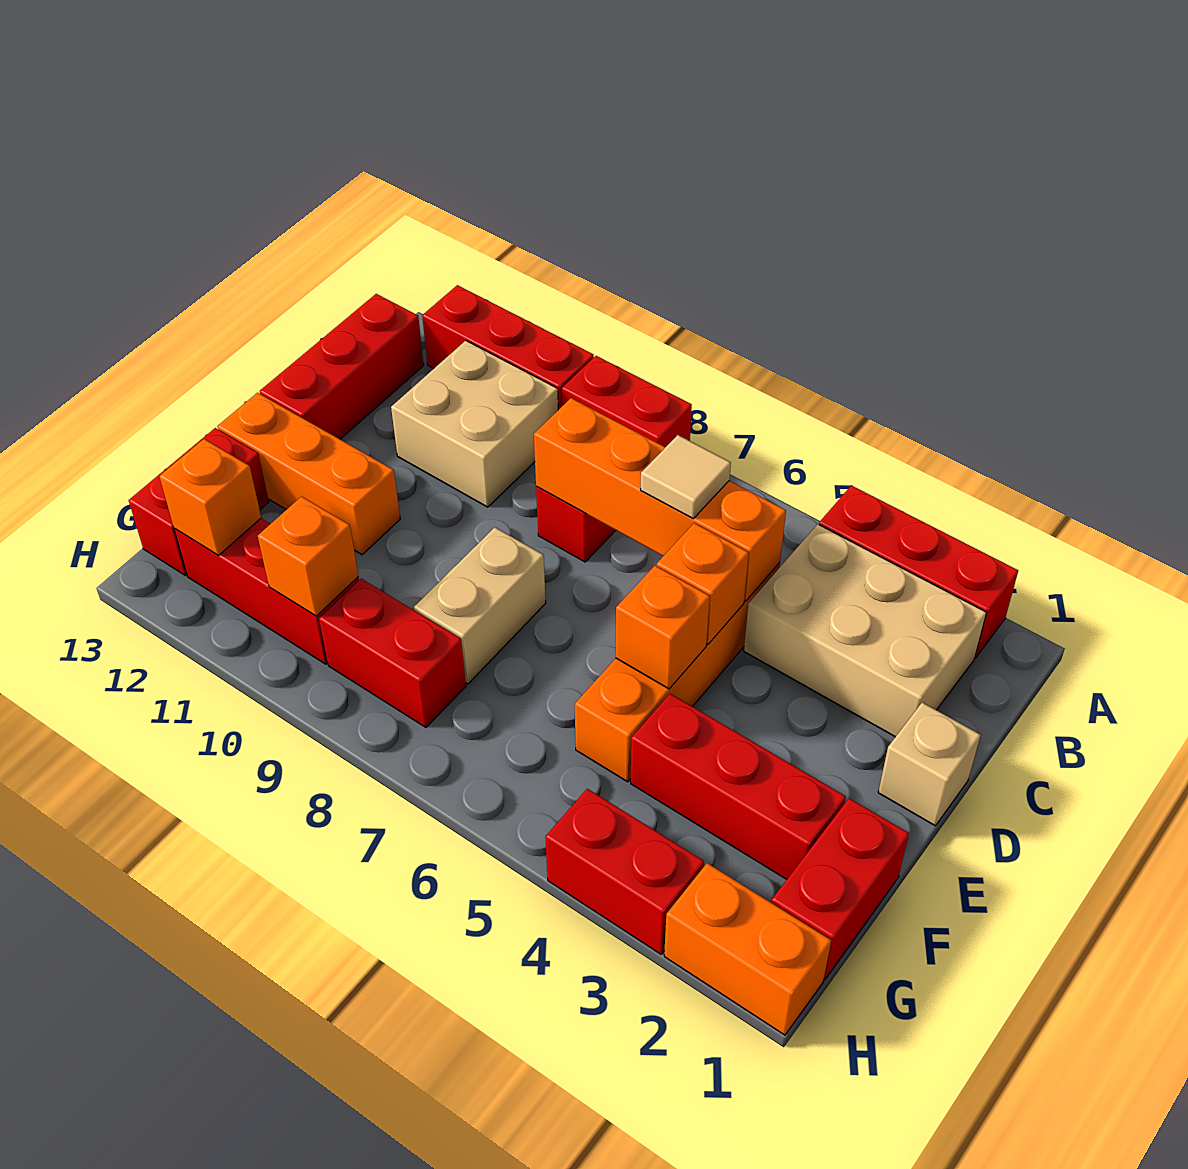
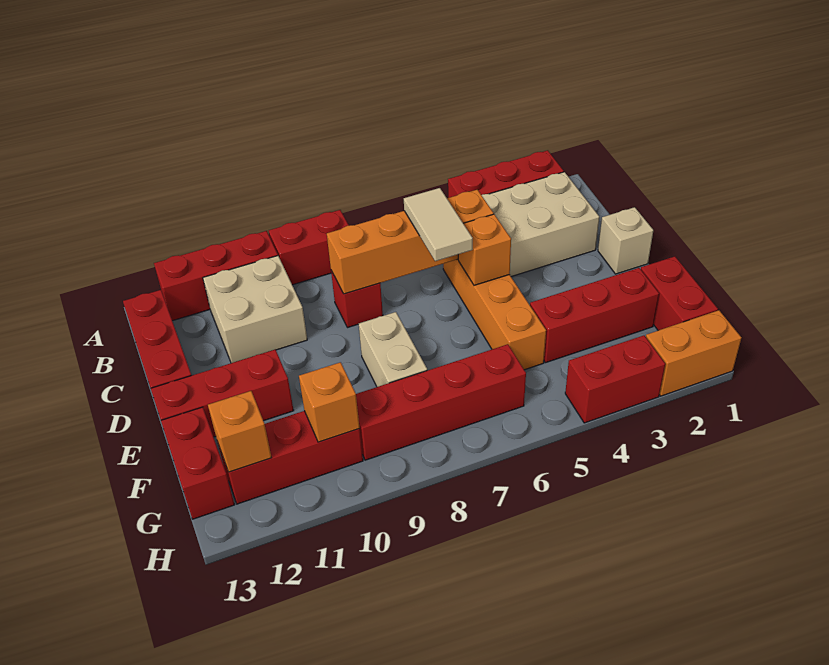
tan 1x1 tile [641,435,731,519] -> tan 1x2 tile [404,188,473,261]
orange 1x1 brick [616,566,710,689] -> none
orange 1x3 brick [217,393,400,555] -> red 1x3 brick [151,350,294,437]
red 1x2 brick [319,579,466,727] -> red 1x4 brick [356,344,526,460]

